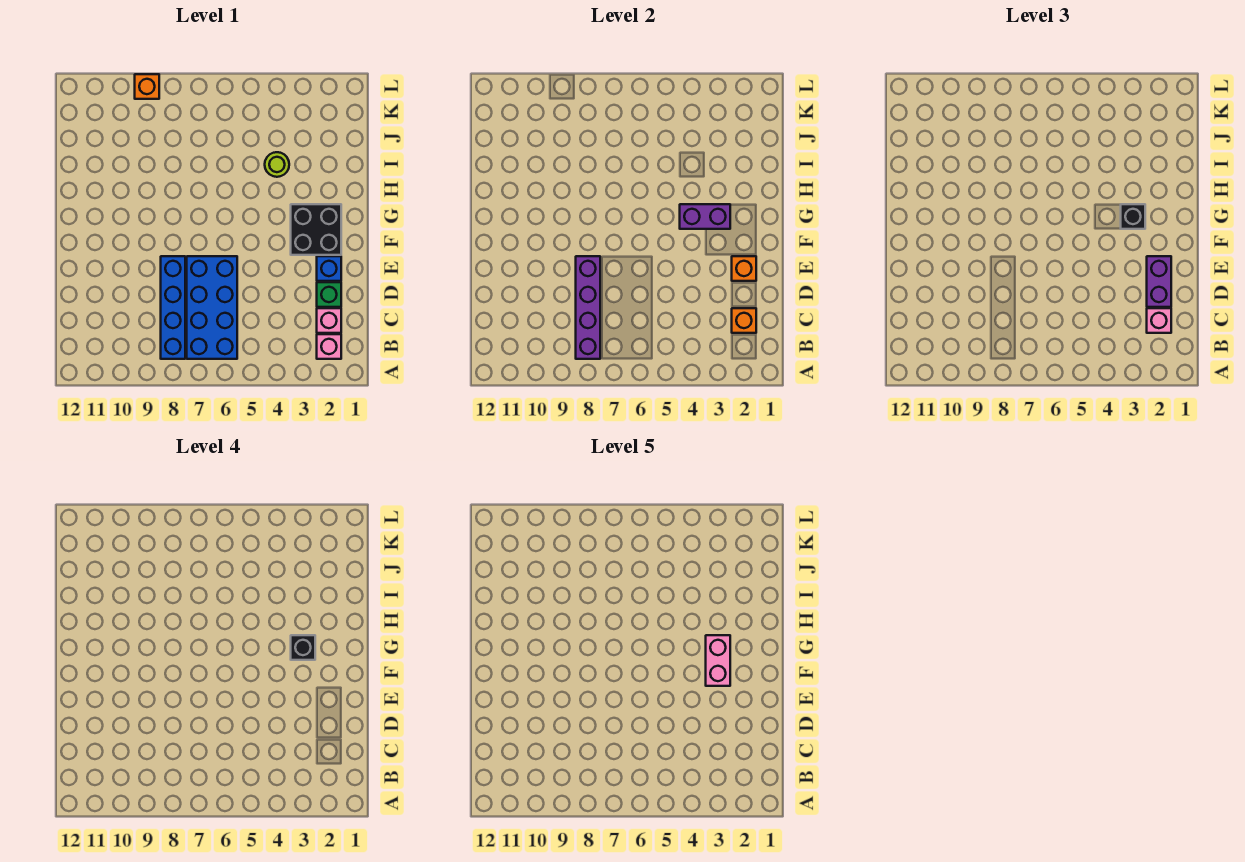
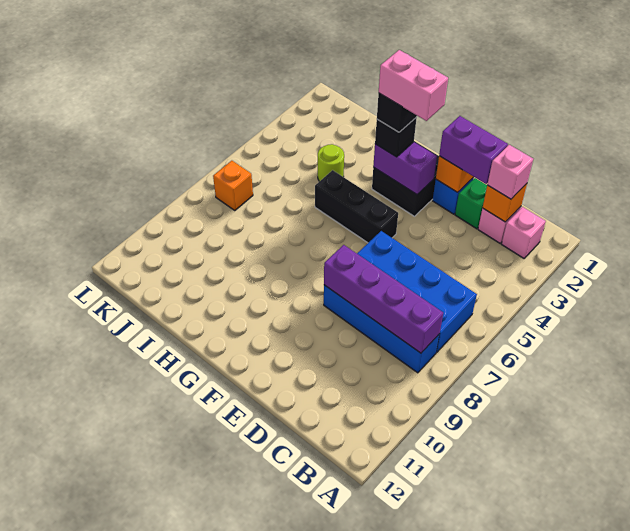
none -> black 1x3 brick [315,170,398,243]
purple 1x2 brick [680,204,730,229] -> purple 1x2 brick turned to [373,142,437,194]
orange 1x1 brick [135,74,159,99] -> orange 1x1 brick moved to [213,161,253,210]

